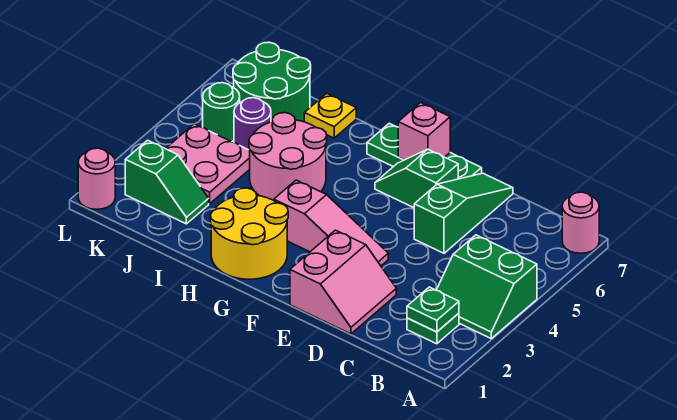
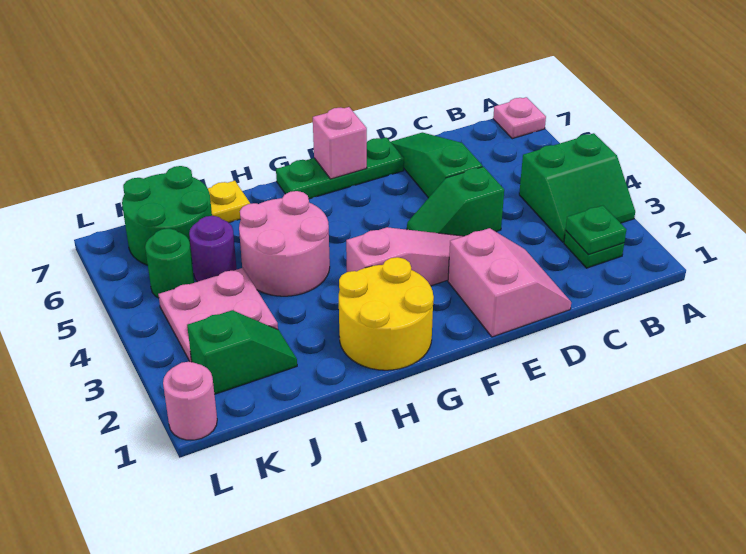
pink 1x1 round brick [562,192,599,253] -> pink 1x1 plate [493,97,546,139]
green 1x2 slope [375,149,458,208] -> green 1x2 slope moved to [407,167,504,236]

